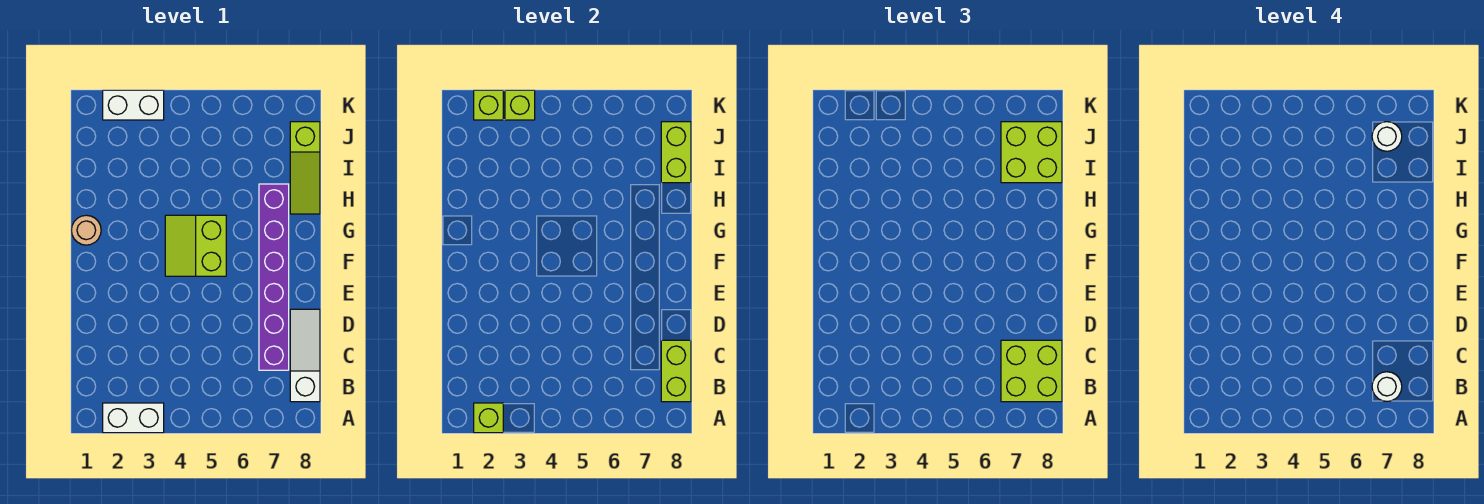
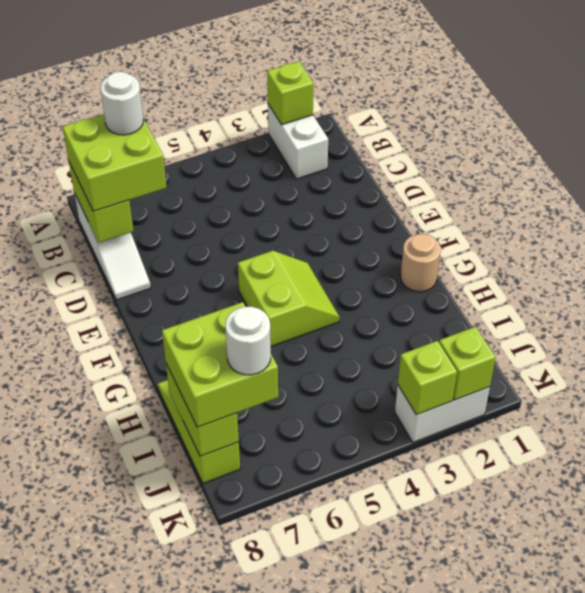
white 1x2 brick [103,403,164,433] -> white 1x2 brick turned to [268,104,328,179]
purple 1x6 brick [259,184,289,370] -> none

